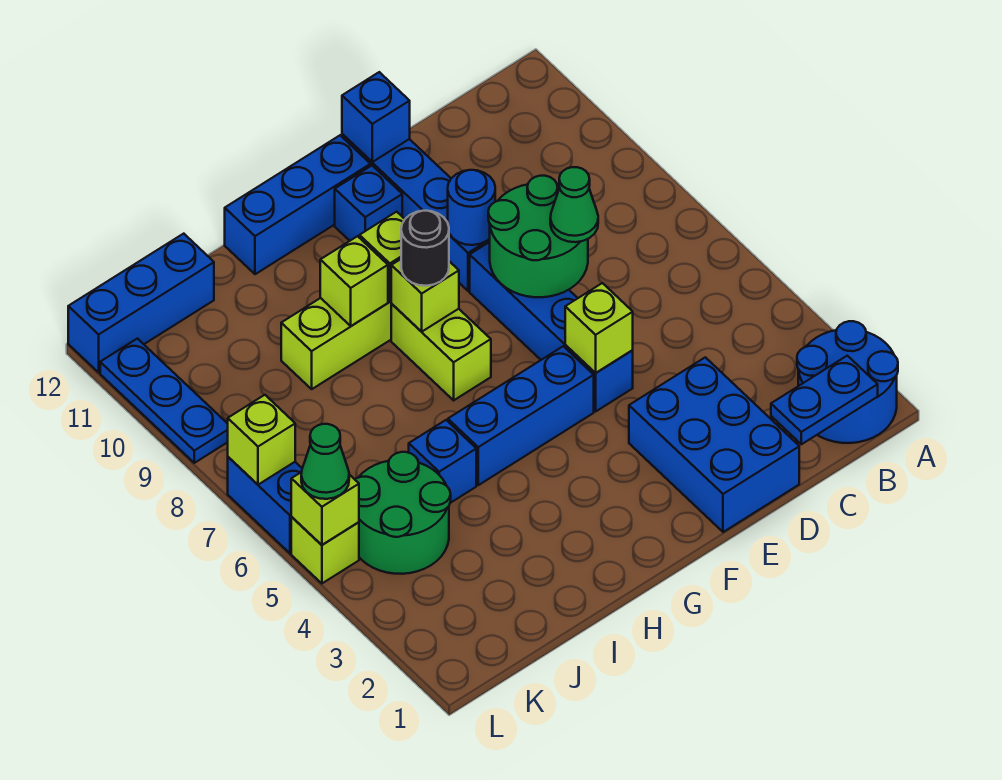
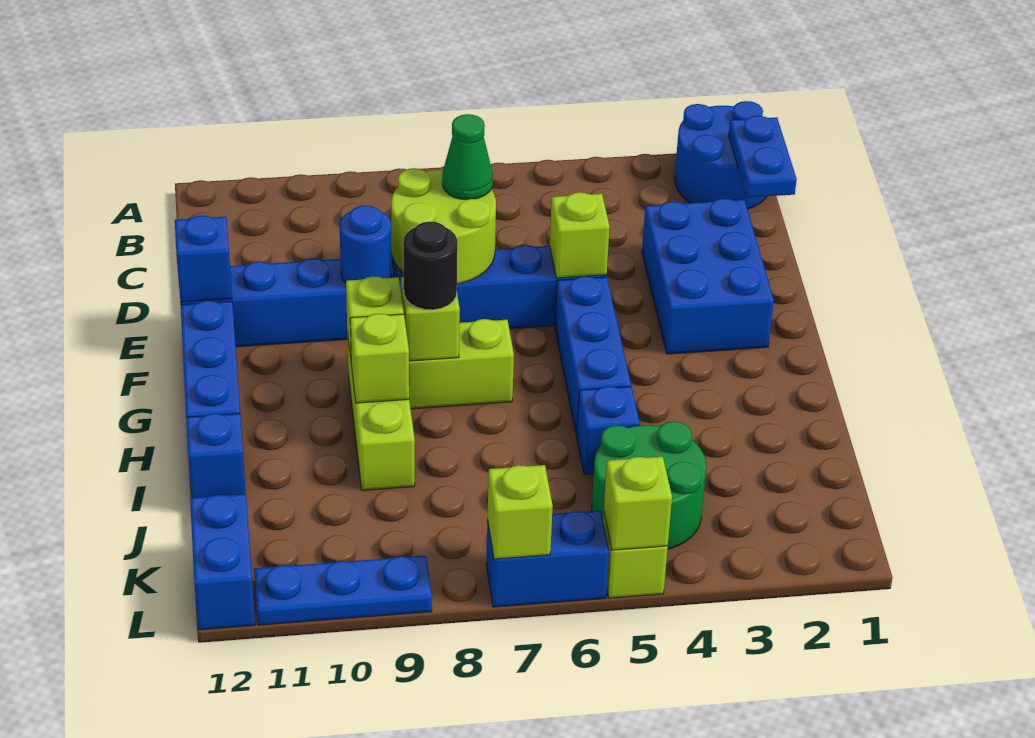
blue 2x3 brick [629,357,799,532] -> blue 2x3 brick turned to [642,199,774,354]
green 2x2 round brick [488,176,588,297] -> lime 2x2 round brick [391,168,496,284]
blue 1x1 brick [335,166,402,241] -> blue 1x1 brick moved to [186,413,246,498]
blue 1x3 brick [68,234,214,372] -> blue 1x2 brick [190,494,255,630]
green 1x1 cone [301,424,349,499] -> none

